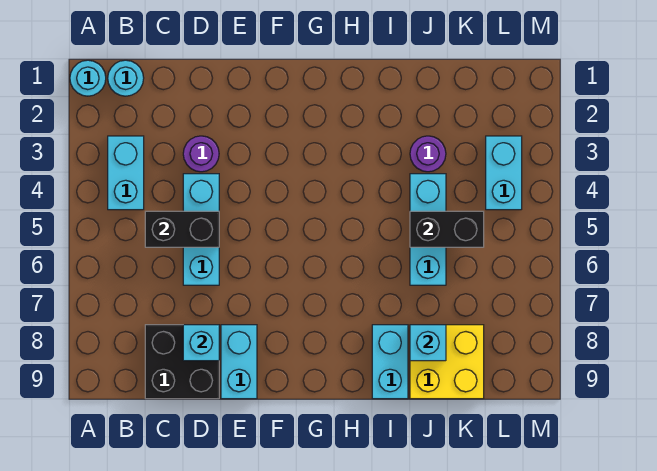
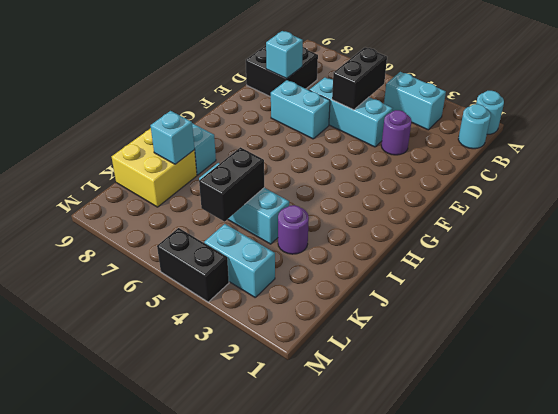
cyan 1x2 brick [221,325,257,399] -> cyan 1x2 brick moved to [271,80,330,139]
none -> black 1x2 brick [157,228,229,302]

